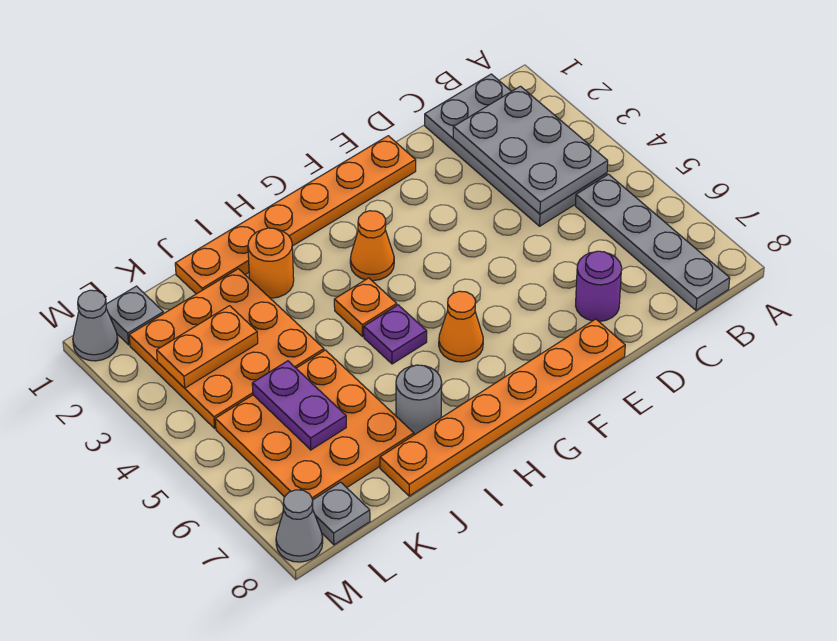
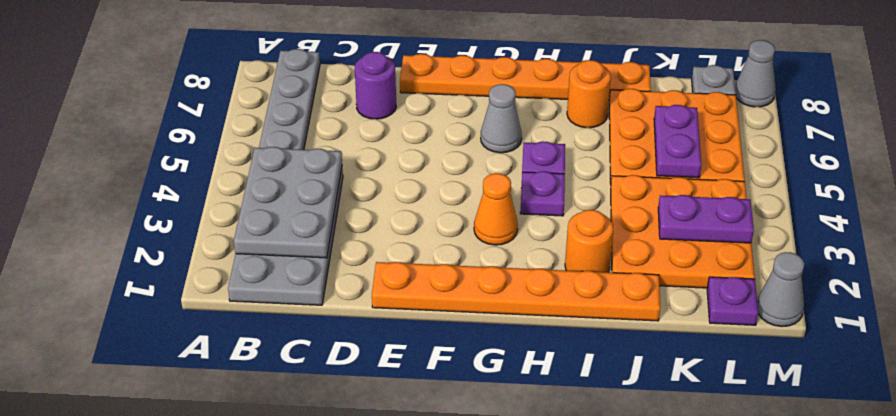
orange 1x1 cone [439,291,483,362] -> grey 1x1 cone [481,84,522,153]
orange 1x1 plate [334,278,397,337] -> purple 1x1 plate [520,171,565,216]
grey 1x1 round brick [396,365,442,435] -> orange 1x1 round brick [567,60,611,128]
orange 1x2 plate [157,306,258,388] -> purple 1x2 plate [658,195,754,243]
grey 1x1 plate [106,286,163,345] -> purple 1x1 plate [707,277,758,325]

